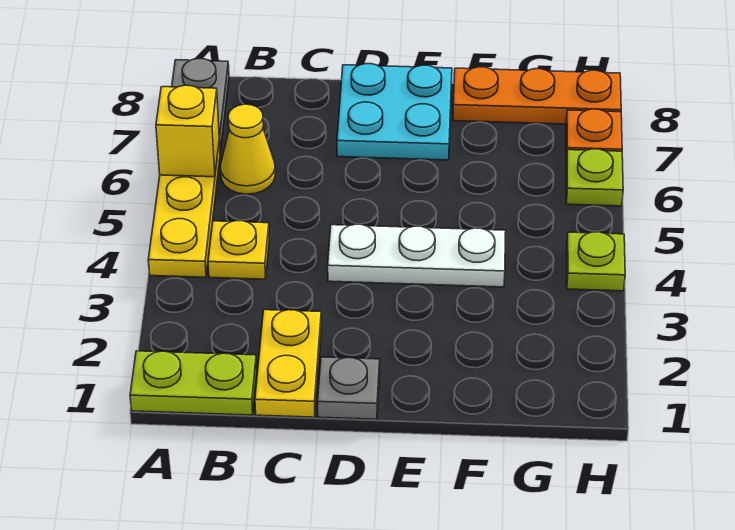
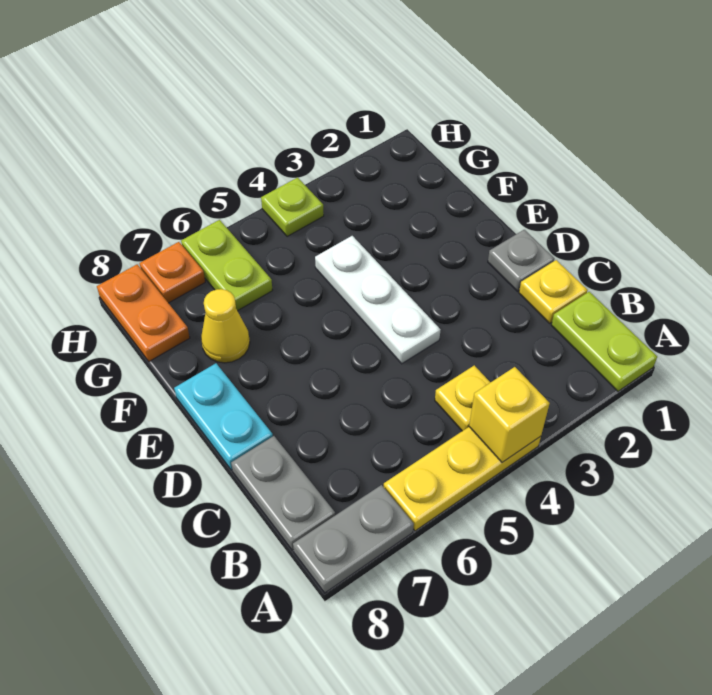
yellow 1x1 brick [156,85,219,177] -> yellow 1x1 brick moved to [469,367,550,462]
yellow 1x1 cone [220,104,275,194] -> yellow 1x1 cone moved to [201,289,250,363]
none -> grey 1x2 plate [231,436,335,550]
yellow 1x2 plate [255,310,322,417] -> yellow 1x1 plate [519,260,588,323]
cyan 2x2 plate [337,64,452,160] -> cyan 1x2 plate [174,363,273,470]
orange 1x3 plate [453,67,621,124] -> orange 1x2 plate [97,264,190,361]
lime 1x1 plate [566,149,623,206] -> lime 1x2 plate [181,220,273,311]

